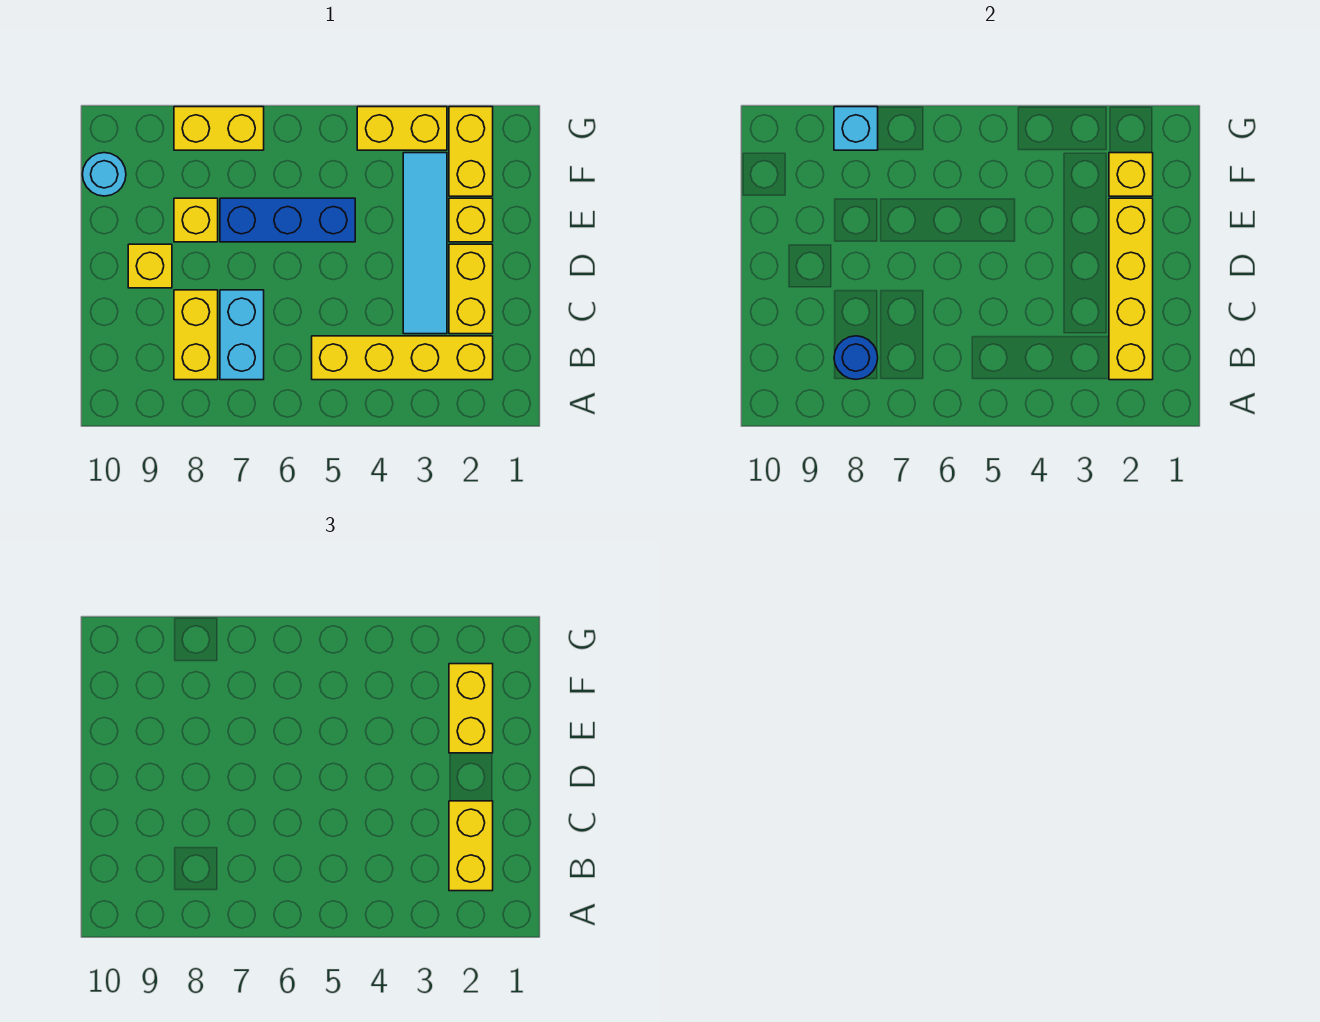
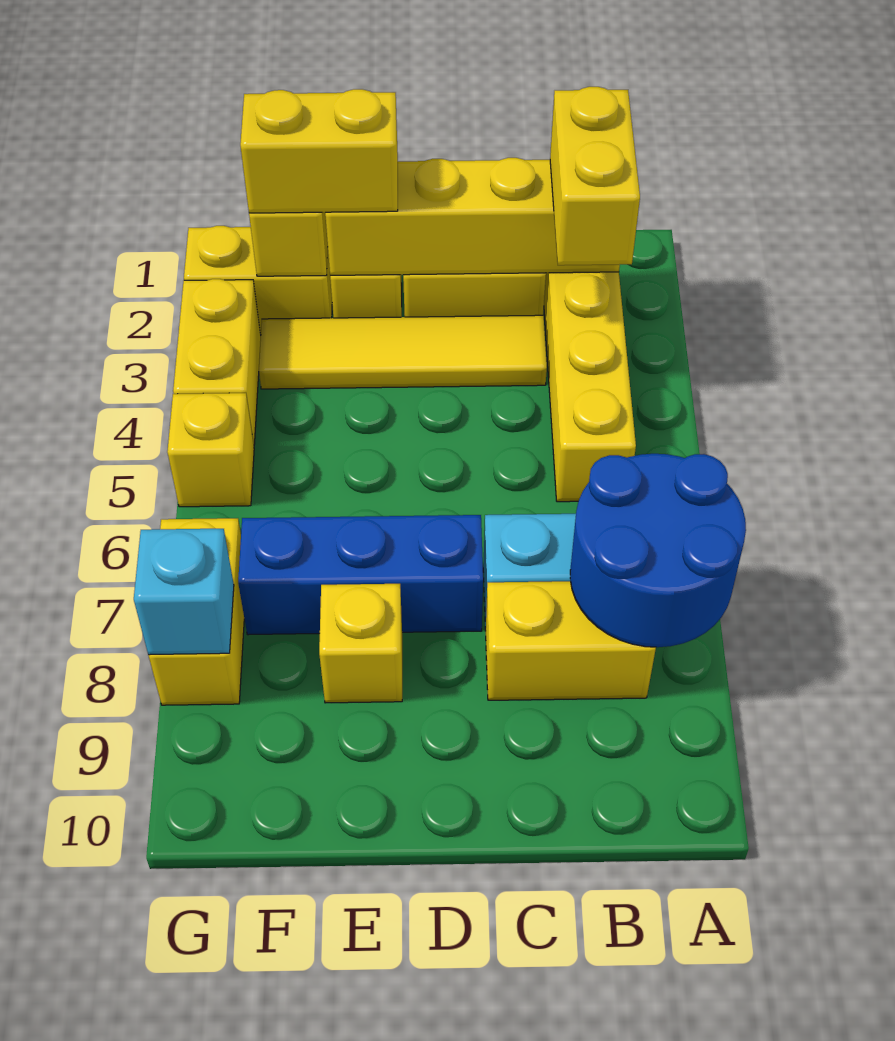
yellow 1x2 brick [449,801,493,891] -> yellow 1x2 brick turned to [550,87,640,265]
blue 1x1 round brick [834,336,878,379] -> blue 2x2 round brick [570,454,746,647]
cyan 1x4 tile [403,153,447,334] -> yellow 1x4 tile [259,315,547,389]
yellow 1x1 brick [128,244,172,288] -> yellow 1x1 brick moved to [167,393,254,507]
blue 1x3 brick [220,198,355,242] -> blue 1x3 brick turned to [238,515,483,635]
cyan 1x1 round brick [82,153,126,196] -> none

